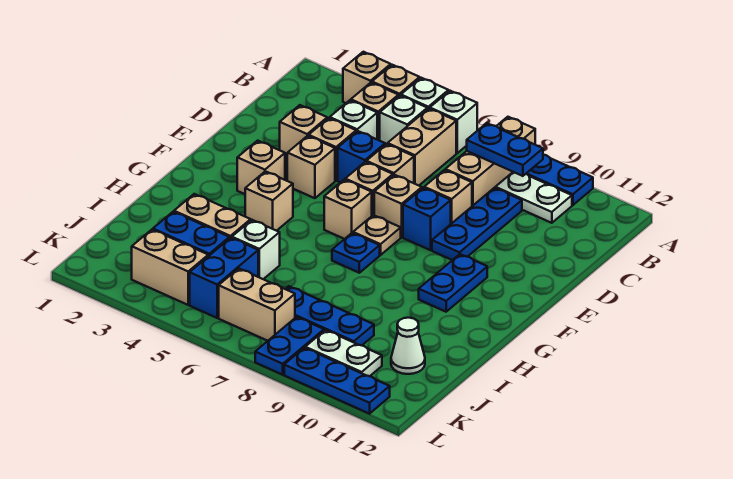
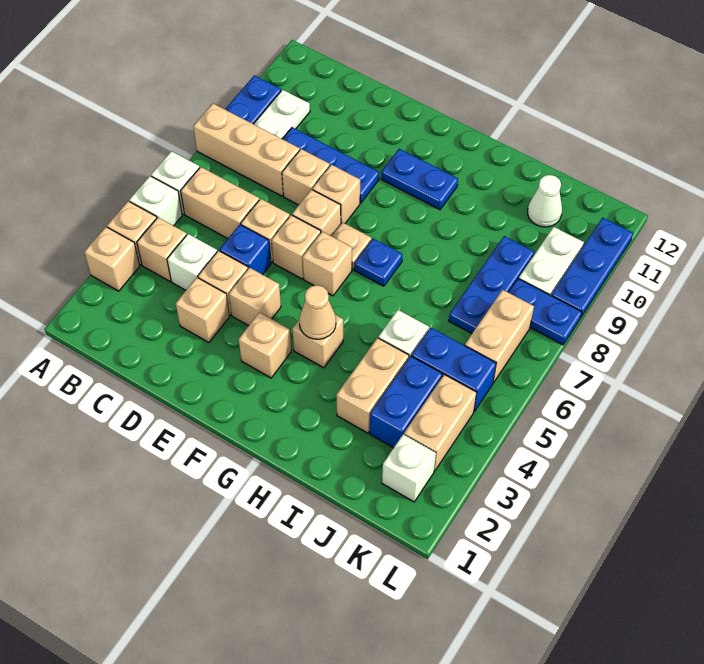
white 1x1 brick [380,96,427,145] -> white 1x1 brick moved to [382,434,436,502]
blue 1x2 plate [467,123,543,176] -> none
blue 1x1 brick [403,188,451,250] -> tan 1x1 brick [312,165,360,223]
none -> tan 1x1 cone [299,285,336,339]

